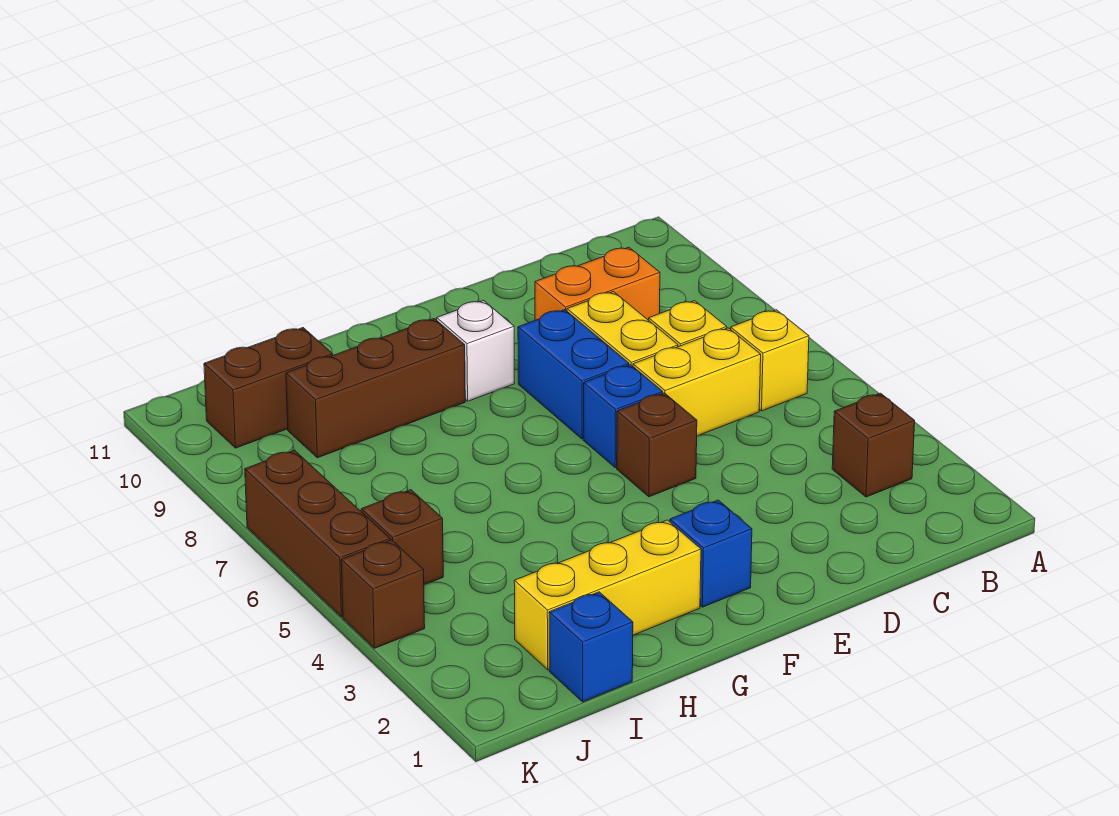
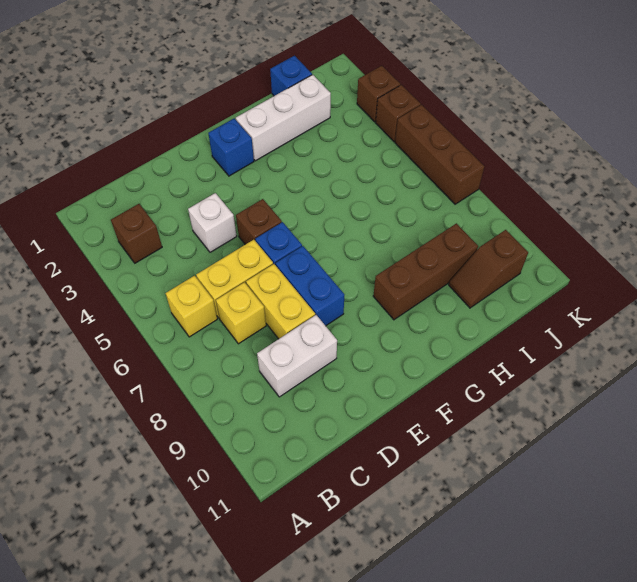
orange 1x2 brick [535,247,660,320] -> white 1x2 brick [257,315,337,397]
white 1x1 brick [437,300,515,401] -> white 1x1 brick moved to [188,193,237,252]
yellow 1x3 brick [514,520,701,670] -> white 1x3 brick [236,75,331,161]
brown 1x2 brick [204,328,333,448] -> brown 1x2 slope [449,230,528,308]
brown 1x1 brick [361,490,443,585] -> brown 1x1 brick moved to [357,66,400,122]

